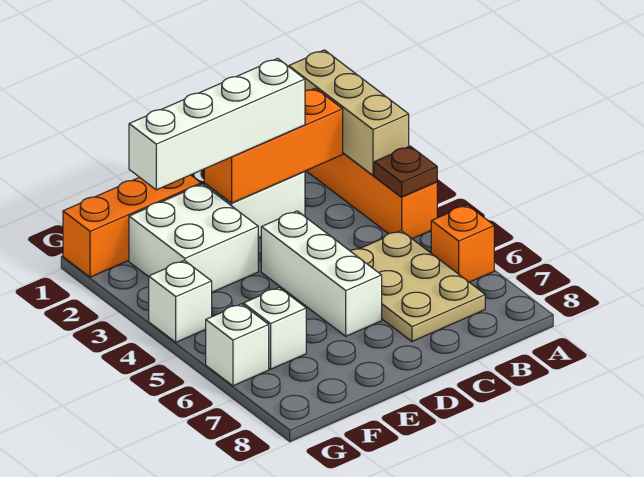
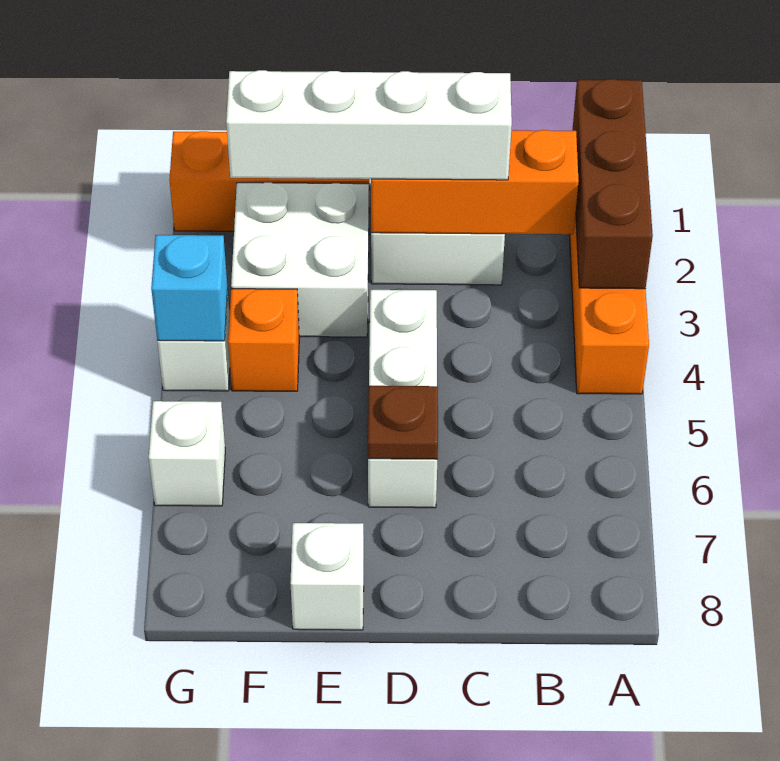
tan 1x3 brick [289,50,409,175] -> brown 1x3 brick [572,79,653,289]
brown 1x1 plate [374,146,437,197] -> brown 1x1 plate moved to [368,386,438,459]
orange 1x1 brick [431,205,494,282] -> orange 1x1 brick moved to [228,289,299,391]
tan 2x3 plate [351,231,485,342] -> none
white 1x1 brick [243,288,306,369] -> white 1x1 brick moved to [290,523,364,630]
none -> cyan 1x1 brick [151,235,228,341]

